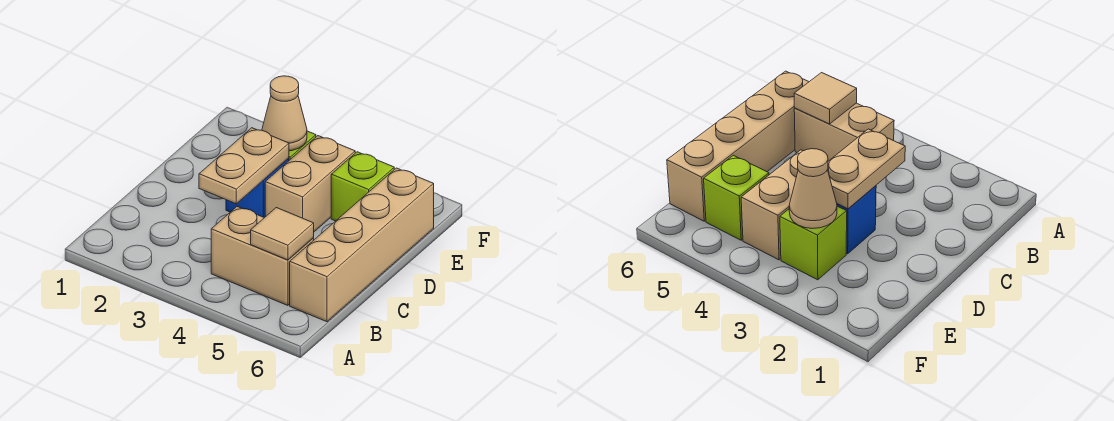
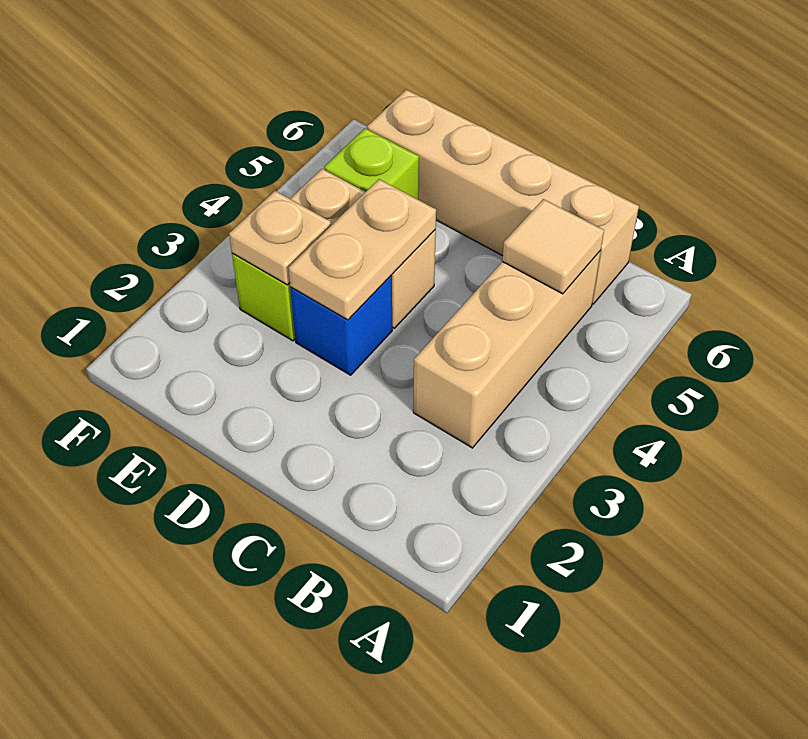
tan 1x2 brick [211,207,314,305] -> tan 1x3 brick [413,251,601,448]
tan 1x2 plate [199,128,289,204] -> tan 1x2 plate turned to [288,179,436,320]
tan 1x1 cone [262,76,307,151] -> tan 1x1 plate [229,191,331,285]

